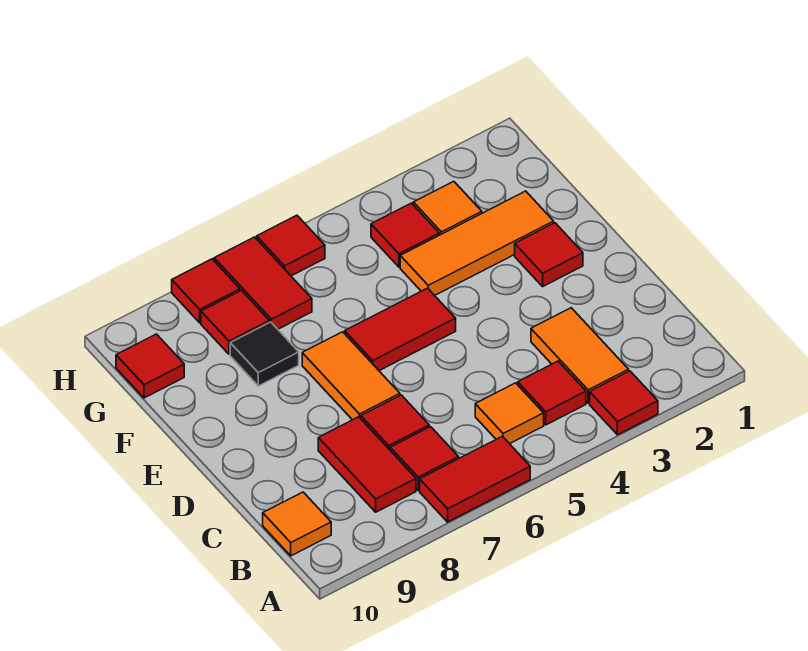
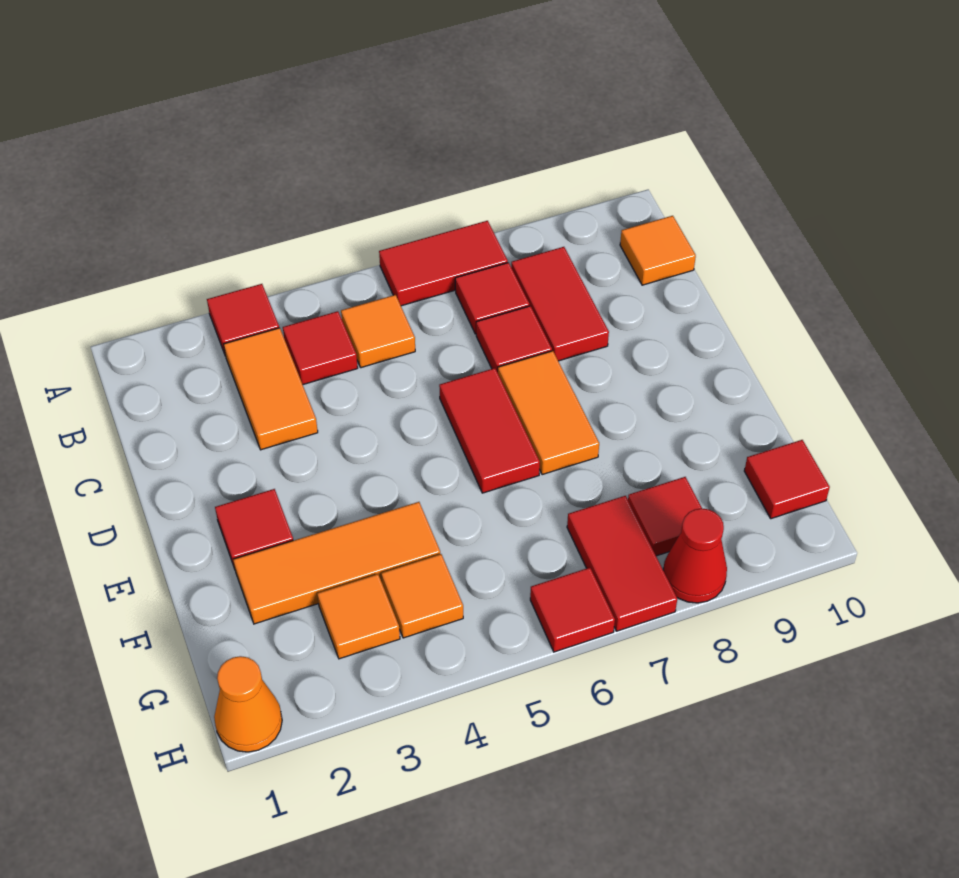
red 1x2 tile [345,288,456,371] -> red 1x2 tile turned to [439,368,540,493]
black 1x1 tile [230,322,299,386] -> none
red 1x1 tile [371,203,439,267] -> orange 1x1 tile [381,554,463,638]
none -> orange 1x1 cone [214,656,282,752]
red 1x1 tile [172,259,240,323] -> red 1x1 cone [663,508,727,603]

